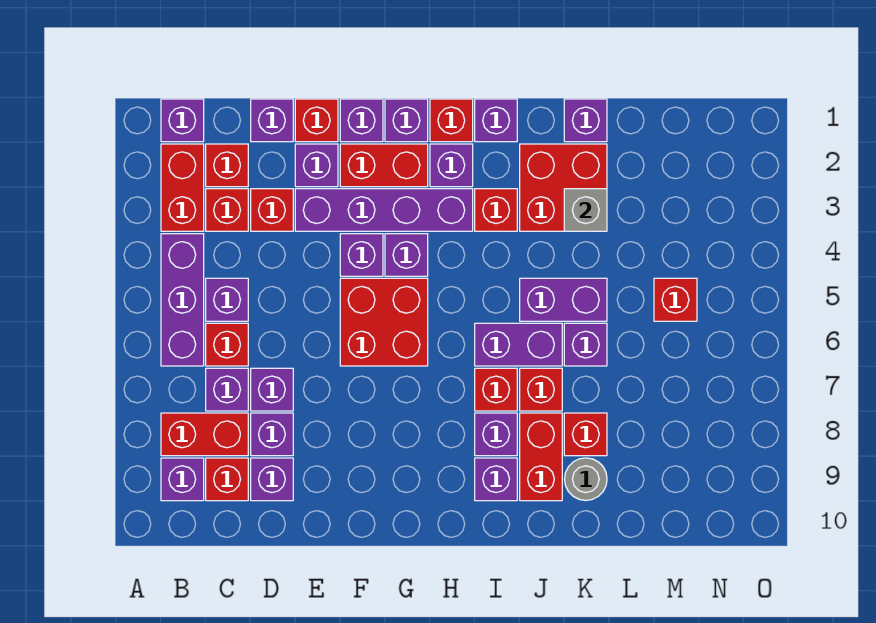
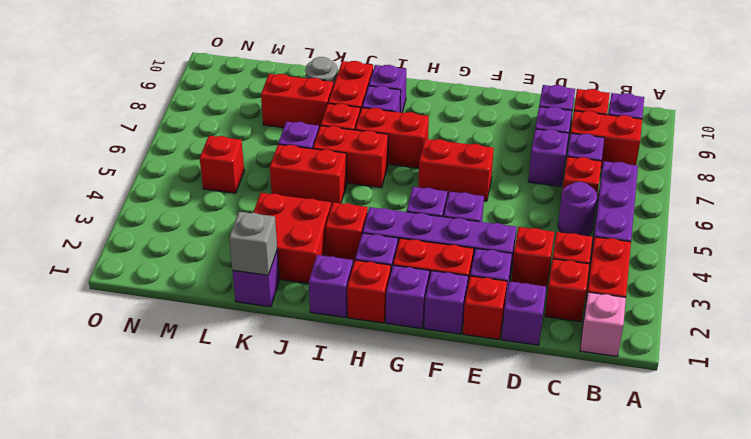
purple 1x1 brick [161,99,204,142] -> pink 1x1 brick [580,292,626,357]
purple 1x1 brick [206,278,248,321] -> purple 1x1 round brick [558,182,597,236]
red 2x2 brick [340,278,428,366] -> red 1x2 brick [418,139,494,201]
purple 1x2 brick [475,323,562,366] -> red 1x2 brick [313,126,388,188]
red 1x1 brick [475,368,517,411] -> red 1x2 brick [355,108,429,168]
purple 1x2 brick [520,278,607,321] -> red 1x2 brick [270,144,347,206]
grey 1x1 brick [564,189,607,231] -> grey 1x1 brick moved to [229,212,277,275]
red 1x1 brick [564,413,607,456] -> red 1x2 brick [261,74,334,129]

